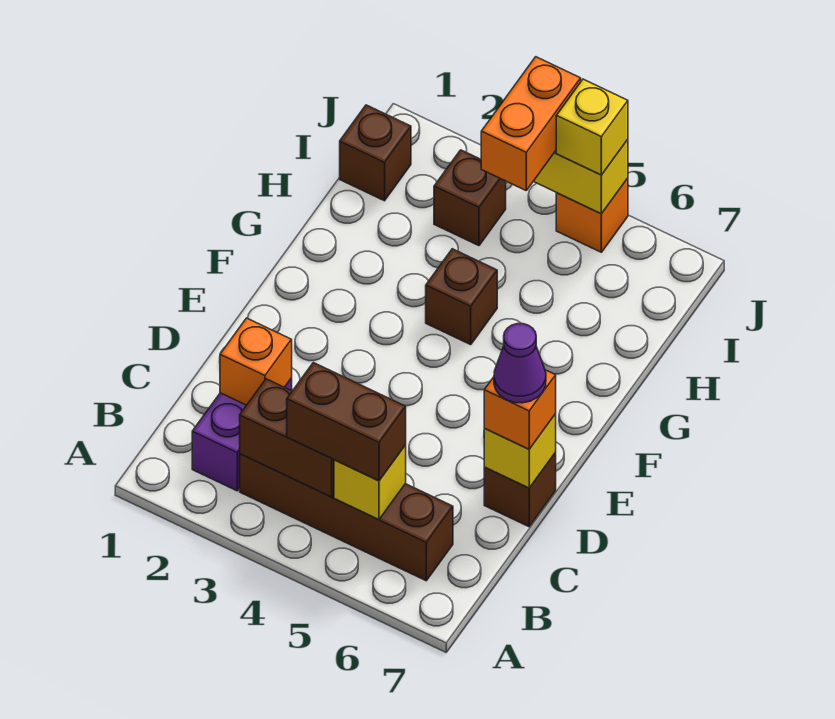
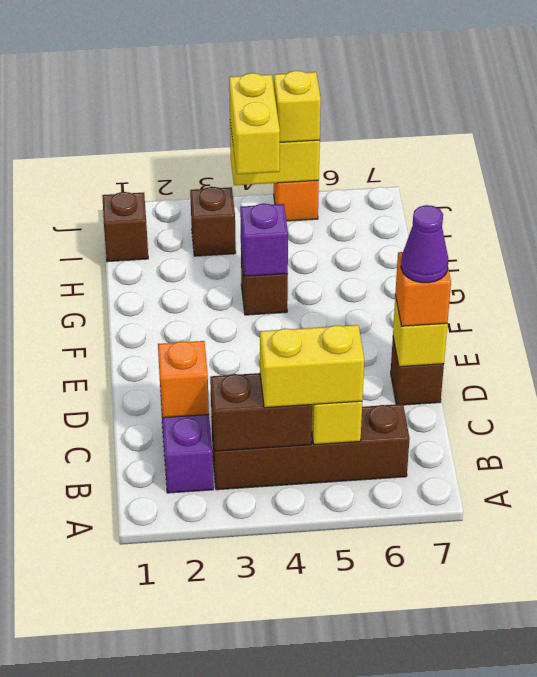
brown 1x2 brick [287,363,406,481] -> yellow 1x2 brick [260,325,364,408]
none -> purple 1x1 brick [240,203,288,276]
orange 1x2 brick [481,57,581,190] -> yellow 1x2 brick [229,73,280,174]

